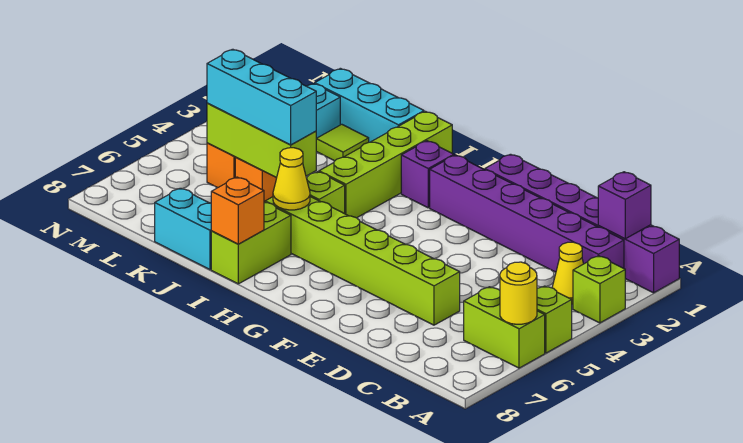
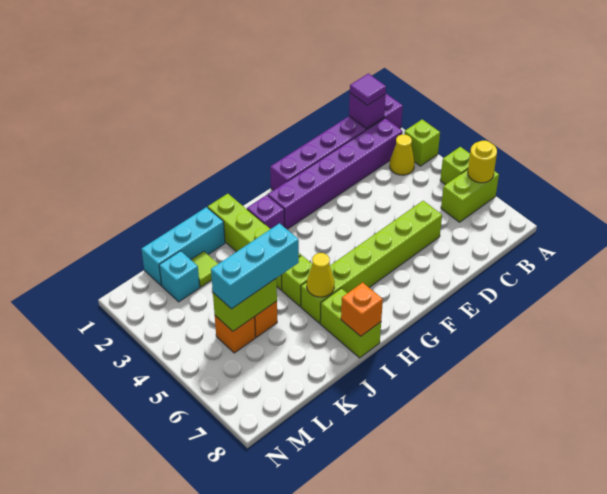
none -> purple 1x1 tile [350,74,386,105]
lime 1x3 brick [207,103,316,178] -> lime 1x2 brick [213,279,277,331]
cyan 1x2 brick [155,188,211,270] -> none

